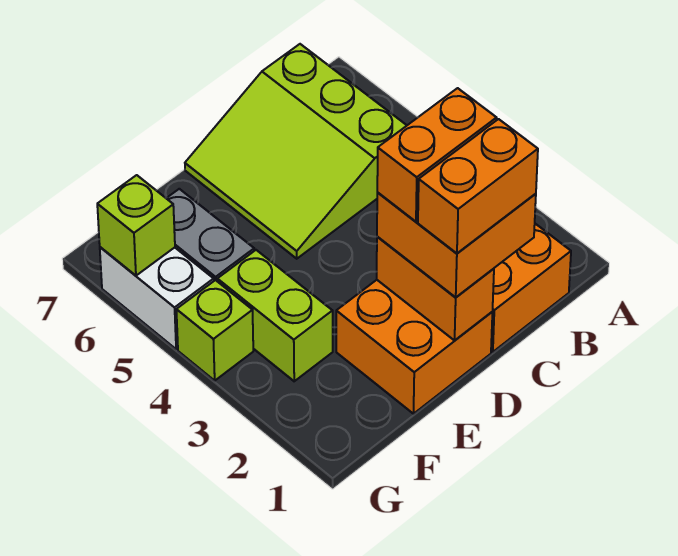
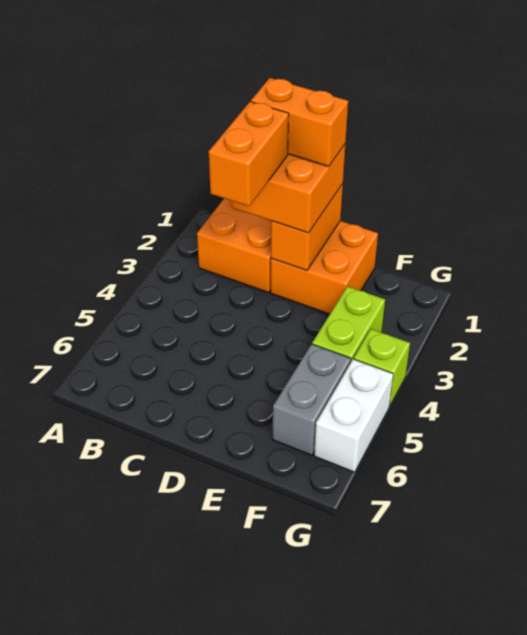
lime 3x3 slope [185,44,407,259] -> none
orange 1x2 brick [377,88,497,222] -> orange 1x2 brick turned to [209,102,289,206]
lime 1x1 brick [97,175,175,276] -> none

